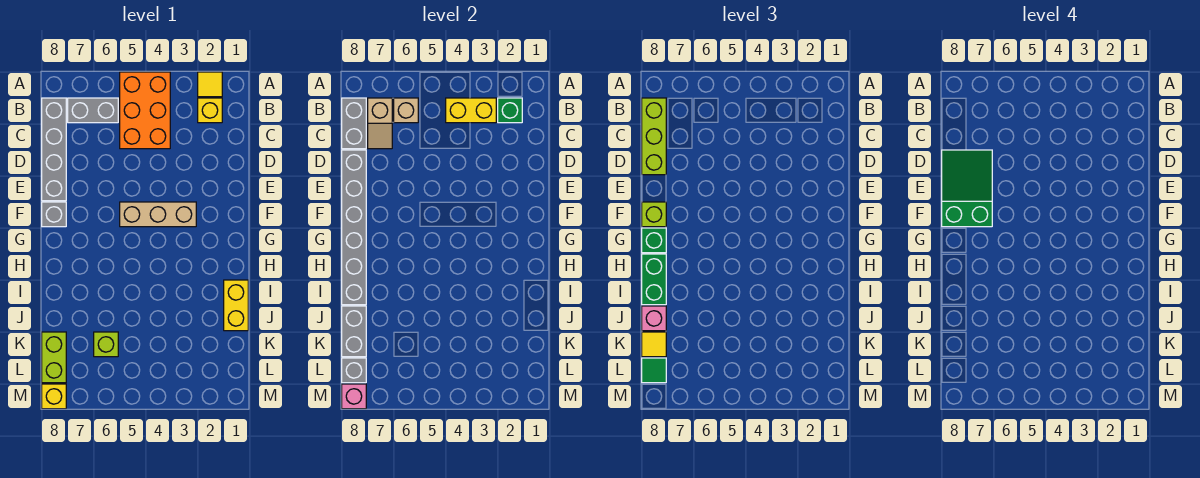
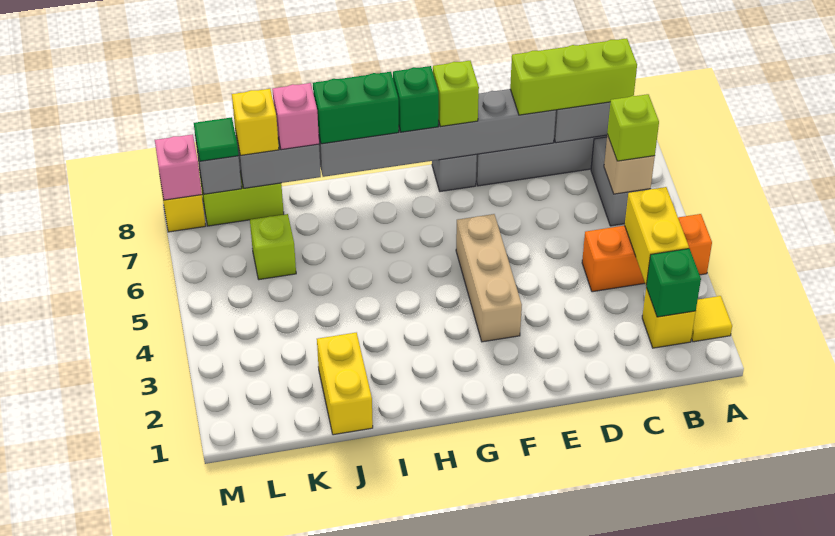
orange 2x3 brick [120,72,170,149] -> orange 1x3 brick [582,214,712,292]
none -> lime 1x1 brick [607,94,659,161]
tan 1x2 slope [368,98,392,149] -> none
green 2x3 slope [942,150,992,227] -> none
yellow 1x2 brick [224,280,248,331] -> yellow 1x2 brick turned to [317,333,373,435]
yellow 1x1 tile [642,332,666,357] -> yellow 1x1 brick [232,89,279,155]

